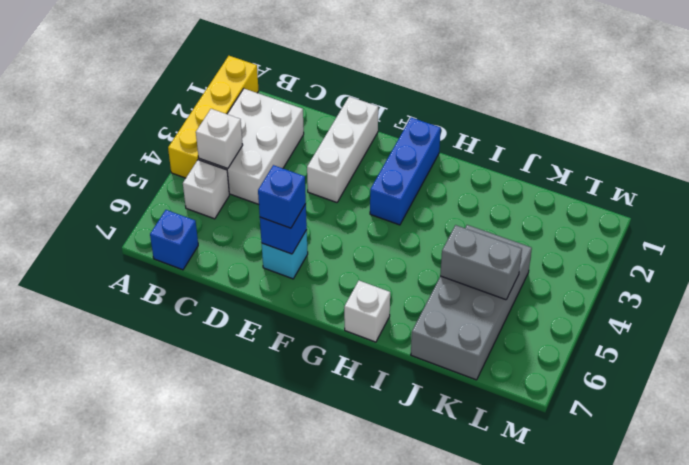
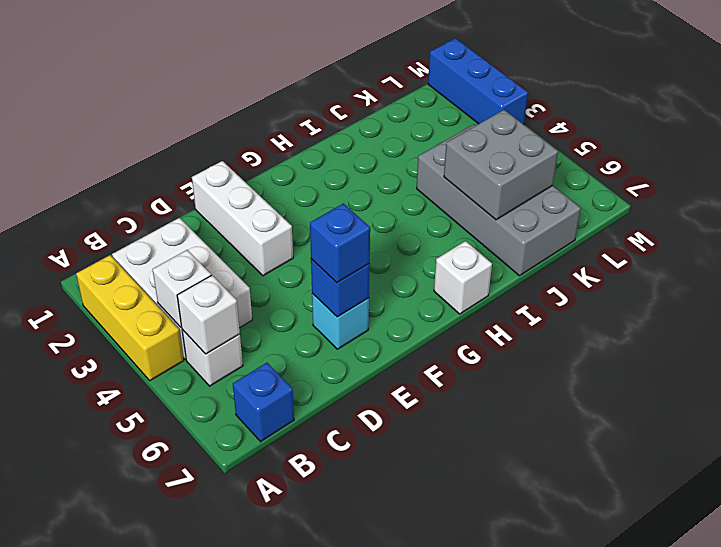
yellow 1x4 brick [168,56,259,178] -> yellow 1x3 brick [76,255,184,381]
none -> white 1x1 brick [177,275,240,354]
blue 1x3 brick [370,118,441,225] -> blue 1x3 brick moved to [428,38,528,124]
grey 1x2 brick [440,225,522,300] -> grey 2x2 brick [444,110,558,220]

